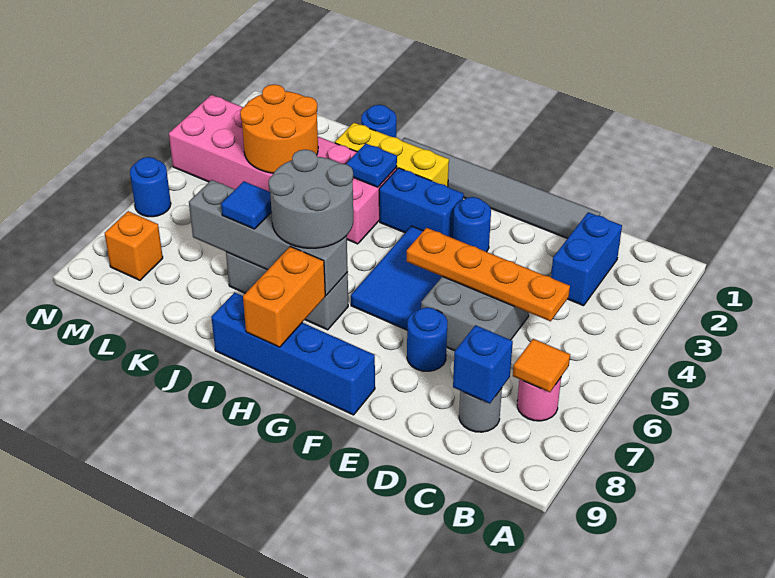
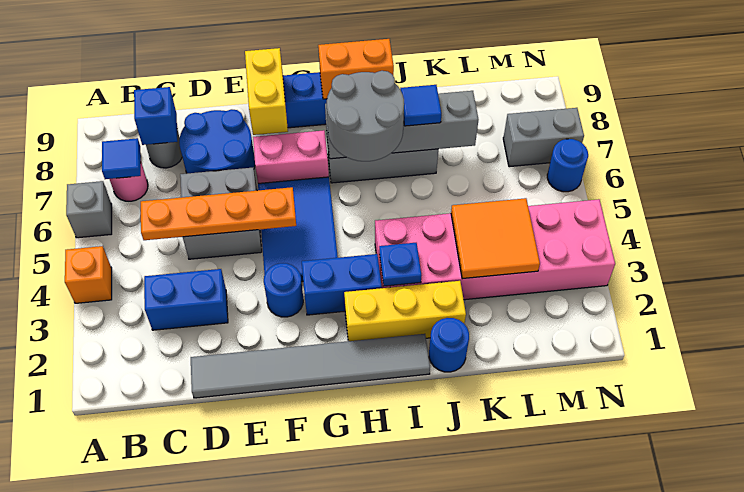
none -> grey 1x1 brick [66,181,112,238]
orange 1x1 tile [513,339,570,392] -> blue 1x1 tile [102,138,141,179]
blue 1x2 brick [551,212,622,306] -> blue 1x2 brick turned to [144,269,228,330]
blue 1x1 round brick [407,307,448,371] -> blue 2x2 round brick [179,109,255,173]
none -> pink 1x2 brick [253,130,329,183]
none -> yellow 1x2 brick [245,48,288,135]
orange 1x2 brick [243,246,325,347] -> orange 1x2 brick turned to [318,39,394,99]
orange 2x2 round brick [240,84,318,173] -> orange 2x2 tile [451,198,540,279]
none -> grey 1x2 brick [503,108,584,167]
orange 1x1 brick [105,211,163,280] -> orange 1x1 brick moved to [65,246,112,303]

